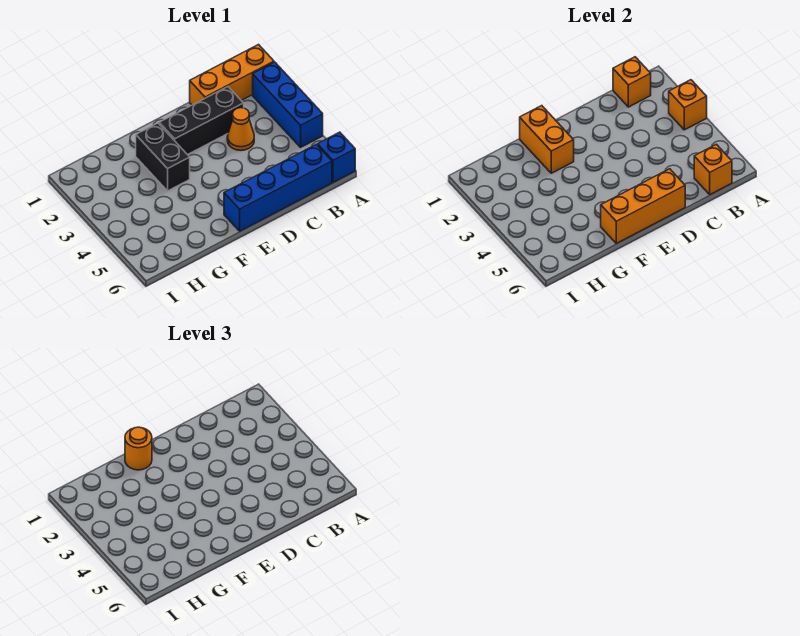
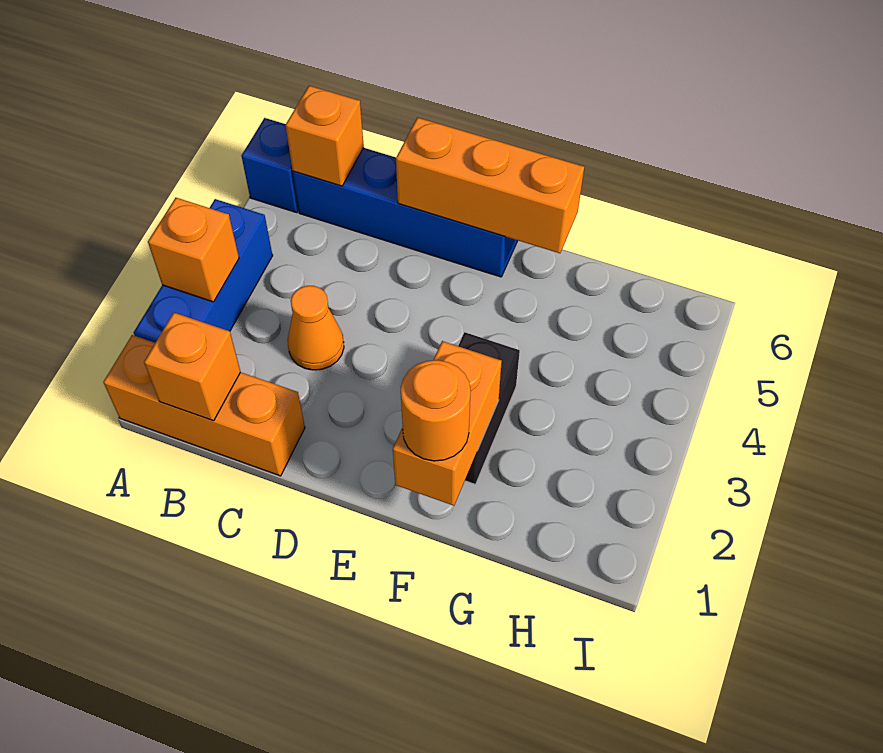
black 1x3 brick [159,87,244,155] -> none

